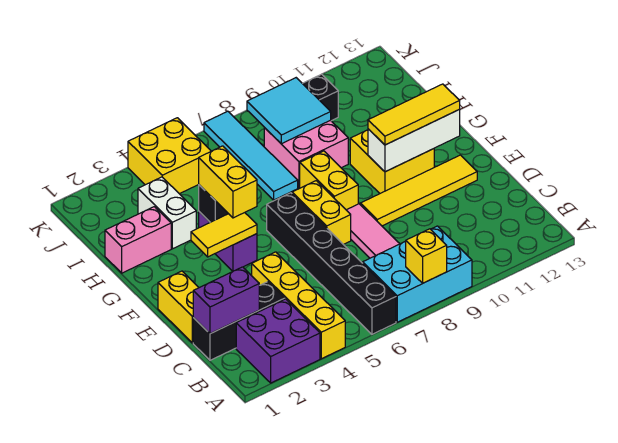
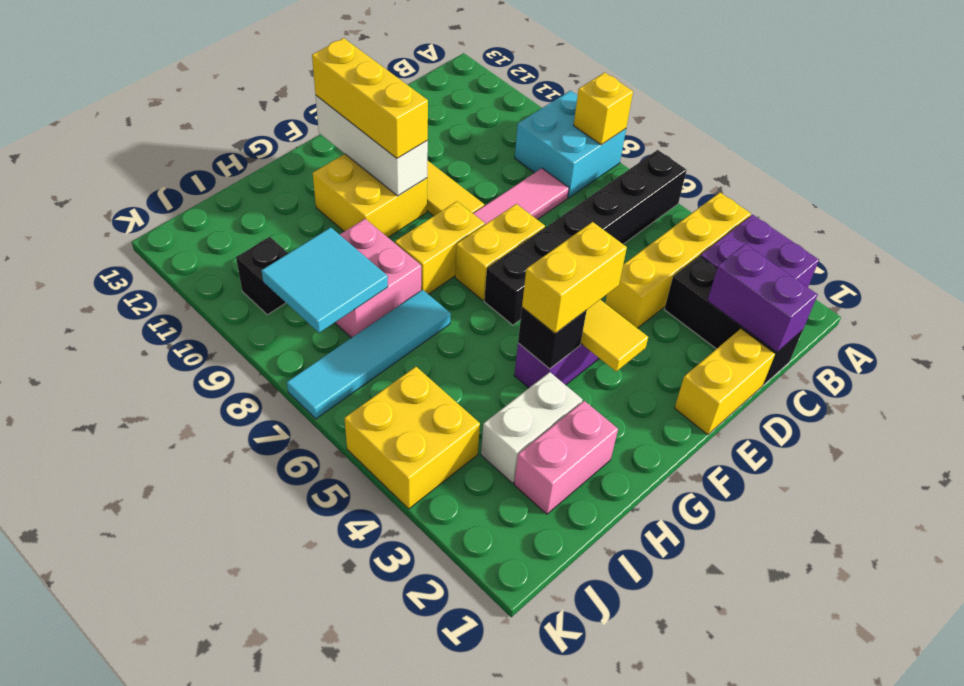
cyan 2x3 brick [363,226,472,322] -> cyan 2x2 brick [515,91,626,198]
yellow 1x3 tile [368,84,460,145] -> yellow 1x3 brick [312,38,428,158]
pink 1x2 brick [105,207,171,273] -> pink 1x2 brick turned to [514,401,618,514]

